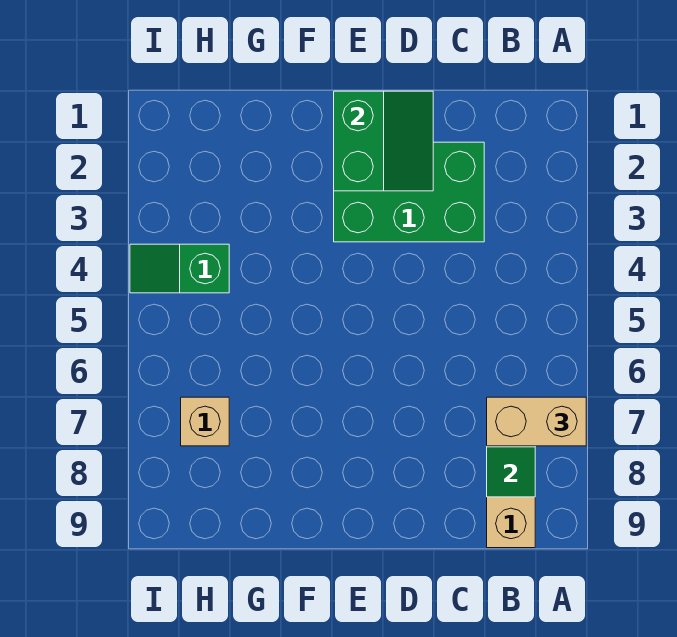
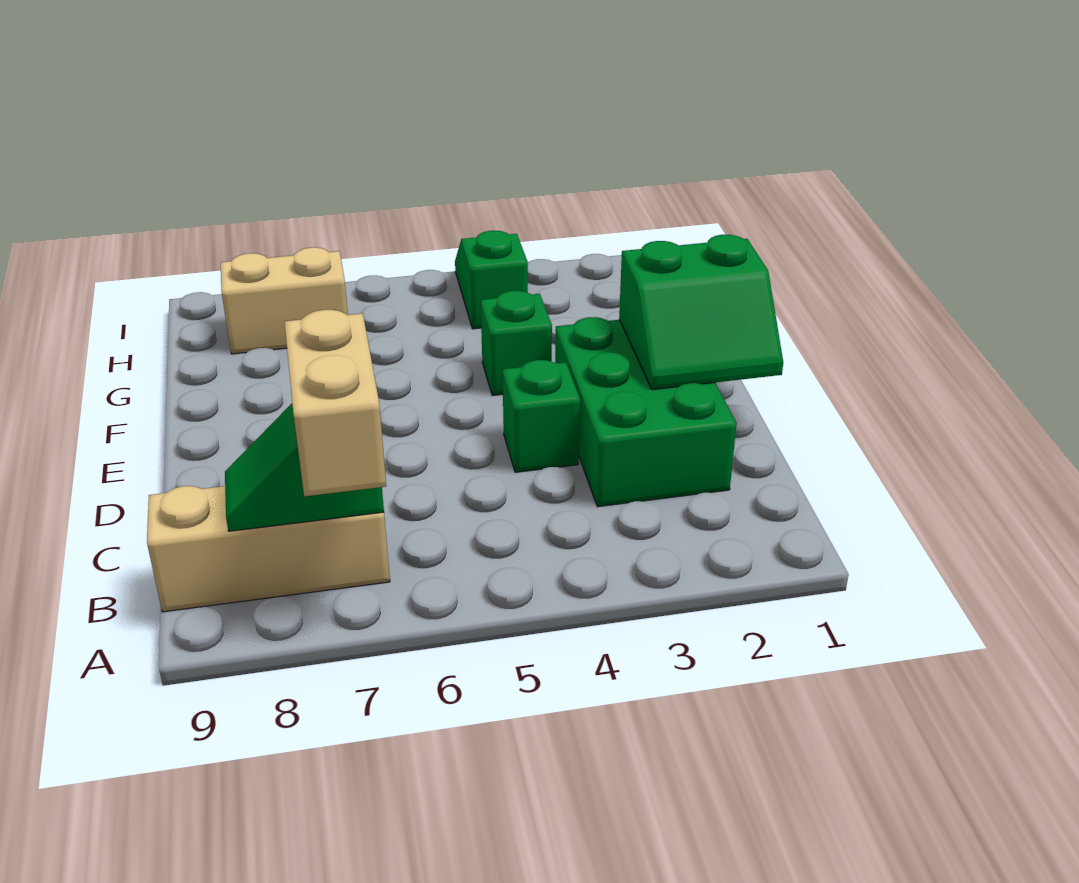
none -> green 1x1 brick [502,360,580,472]
none -> green 1x1 brick [481,291,552,396]
tan 1x1 brick [181,397,229,446] -> tan 1x2 brick [221,247,348,354]

